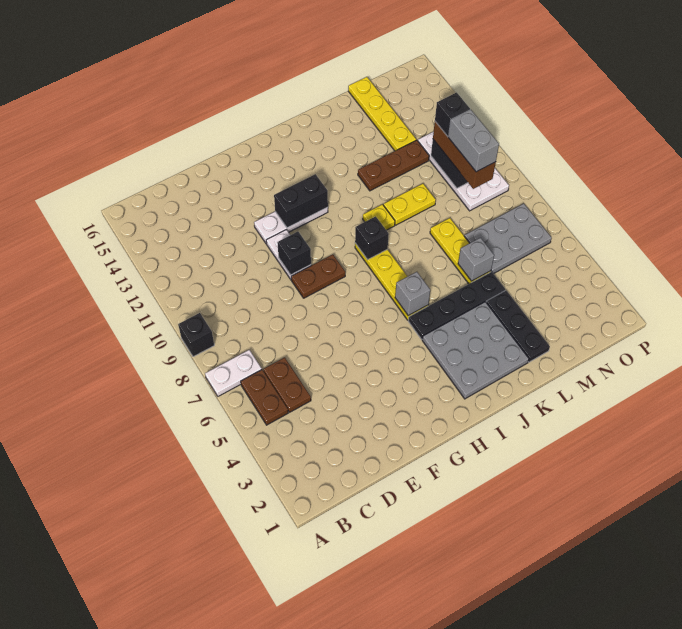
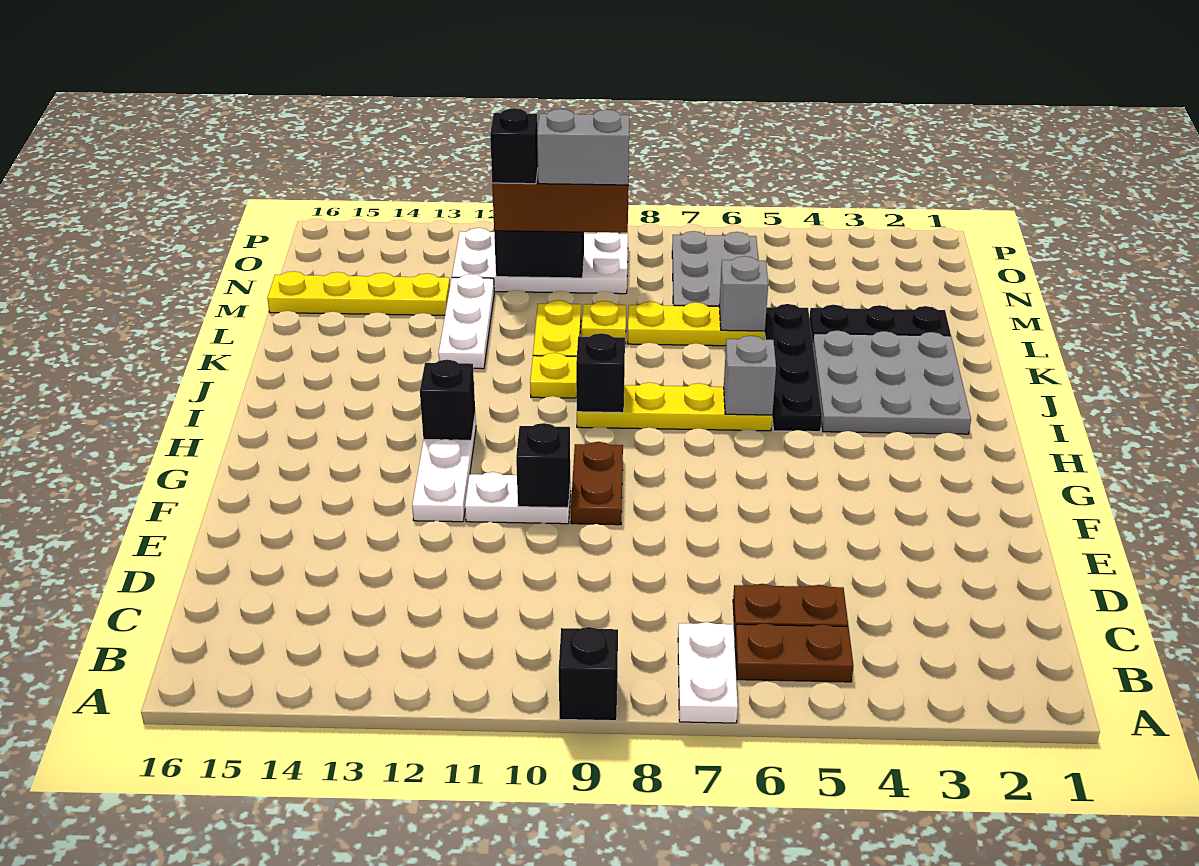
black 1x2 brick [274,174,328,228] -> black 1x1 brick [420,360,475,440]
brown 1x3 plate [358,140,429,191] -> white 1x3 plate [439,274,494,369]
none -> yellow 1x1 plate [582,301,626,344]

